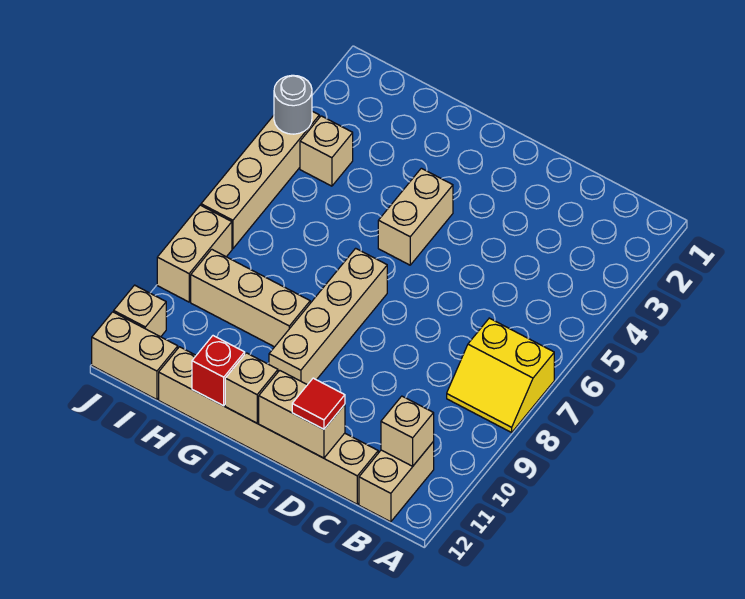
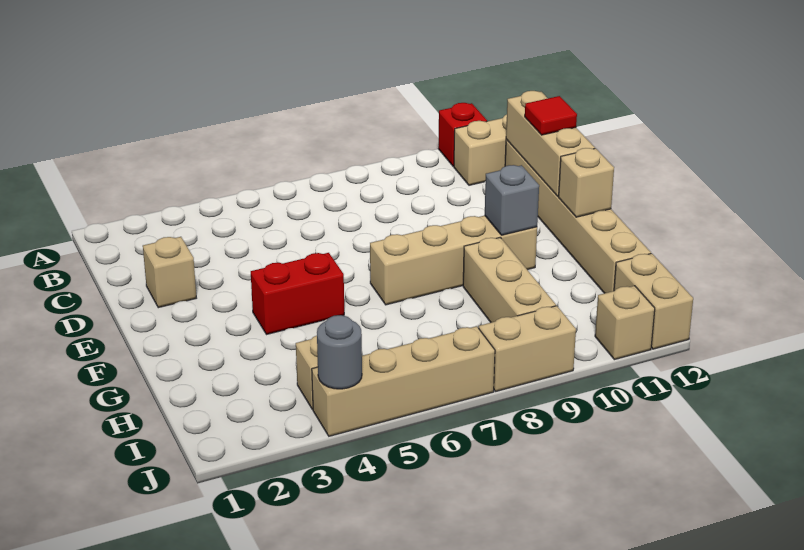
yellow 2x2 slope [447,318,554,433] -> none
tan 1x1 brick [381,396,434,466] -> tan 1x1 brick moved to [143,237,196,308]
tan 1x2 brick [259,370,345,458] -> tan 1x3 brick [506,91,595,196]
tan 1x2 brick [378,168,453,265] -> red 1x2 brick [251,253,344,335]
none -> grey 1x1 brick [485,165,539,235]
red 1x1 brick [192,336,245,406] -> red 1x1 brick moved to [438,103,487,167]

